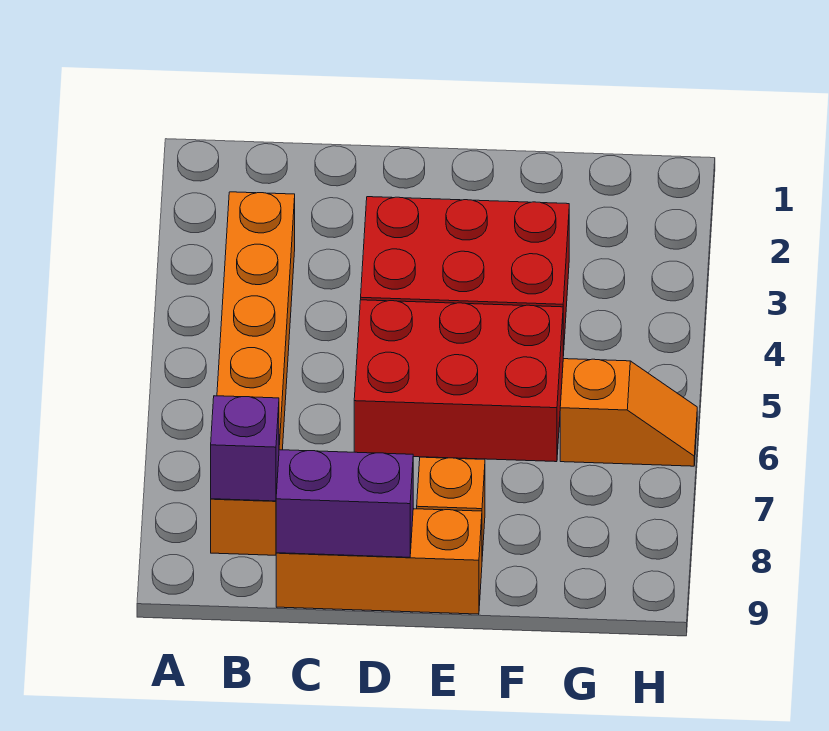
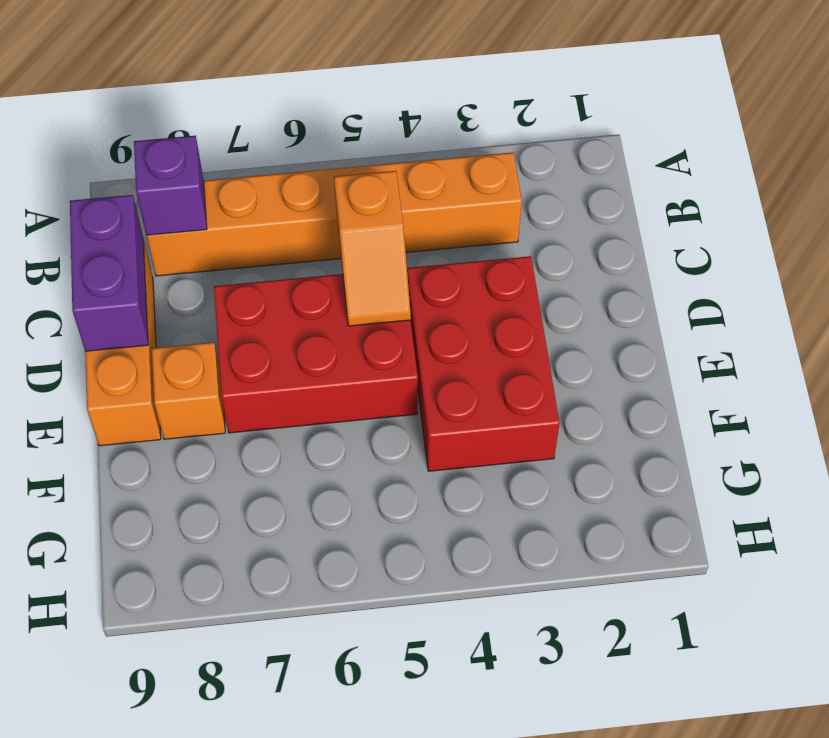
red 2x3 brick [354,300,563,462] -> red 2x3 brick turned to [214,274,418,433]
orange 1x2 slope [560,359,697,466] -> orange 1x2 slope moved to [334,171,411,326]

